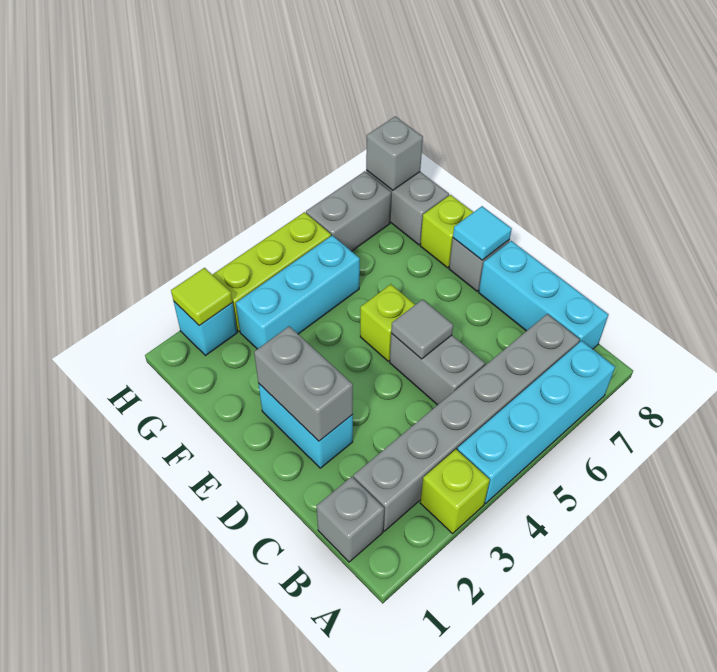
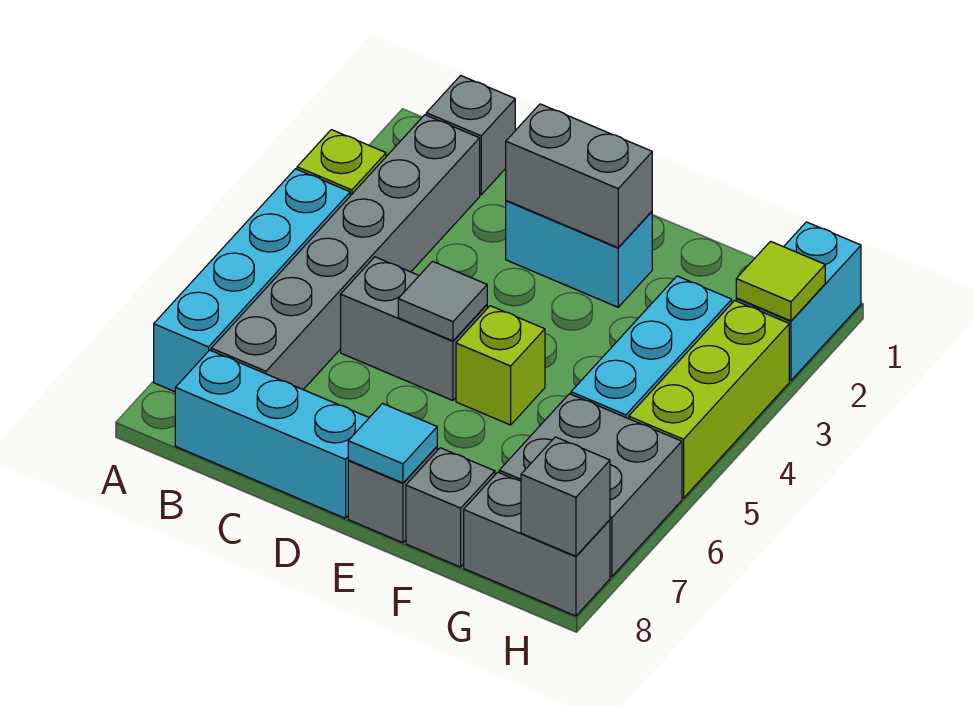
lime 1x1 brick [420,195,473,268] -> grey 1x1 brick [406,448,495,567]
cyan 1x1 brick [174,302,237,356] -> cyan 1x2 brick [736,222,861,380]
grey 1x2 brick [306,171,391,251] -> grey 2x2 brick [499,394,682,577]

